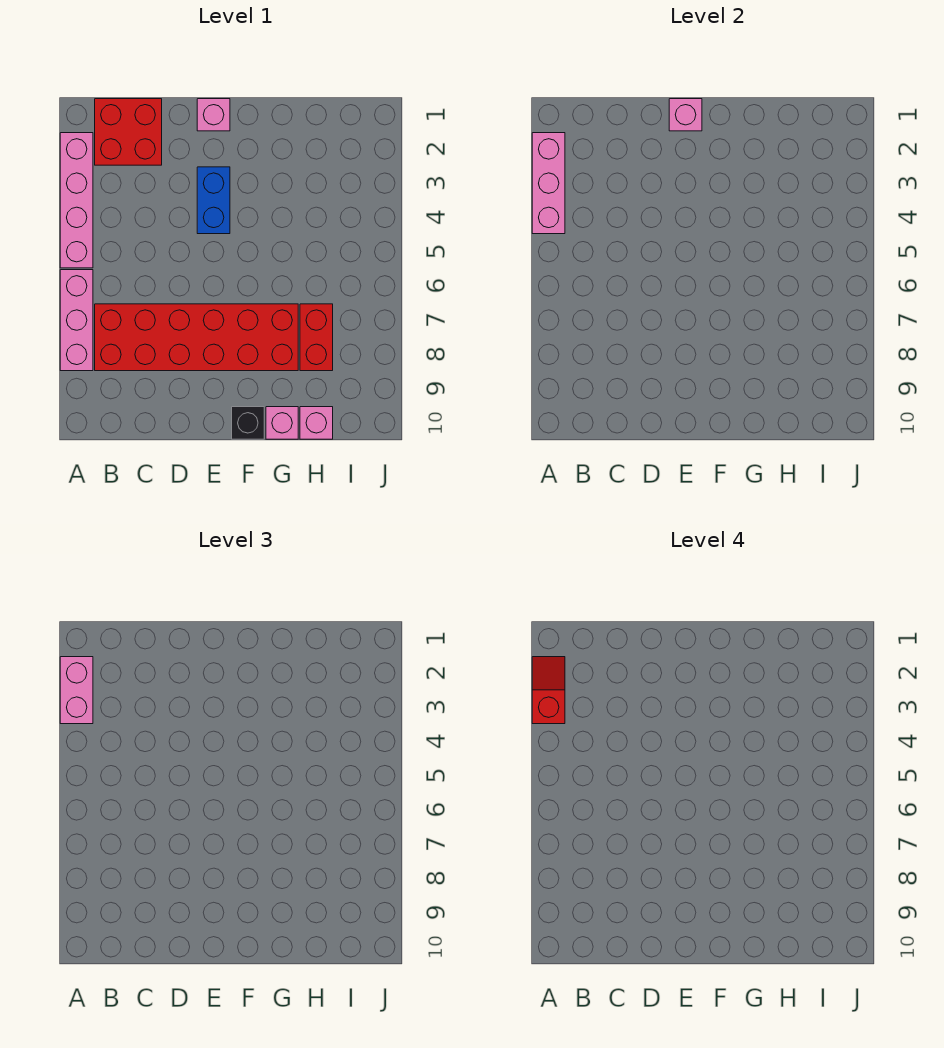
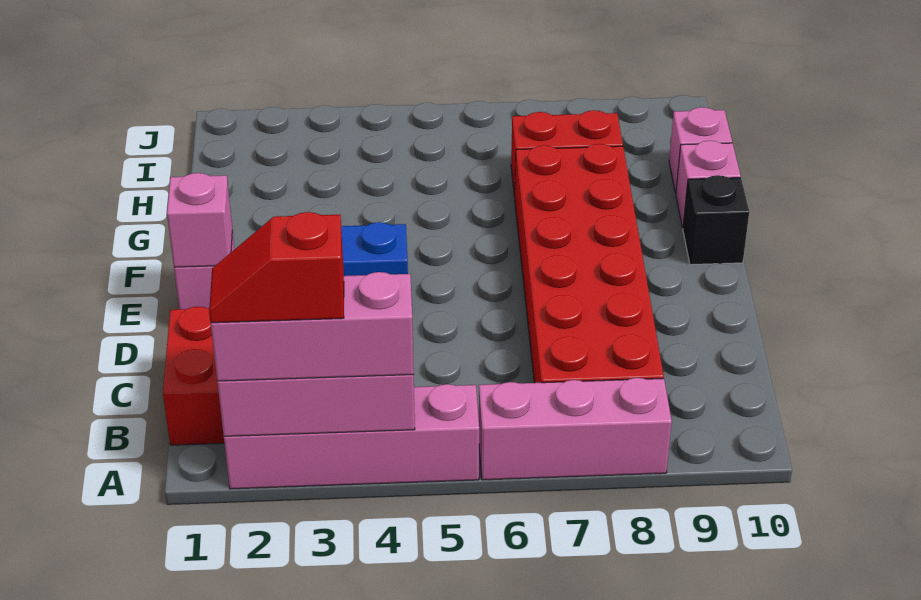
pink 1x2 brick [60,657,93,724] -> pink 1x3 brick [211,272,414,381]

